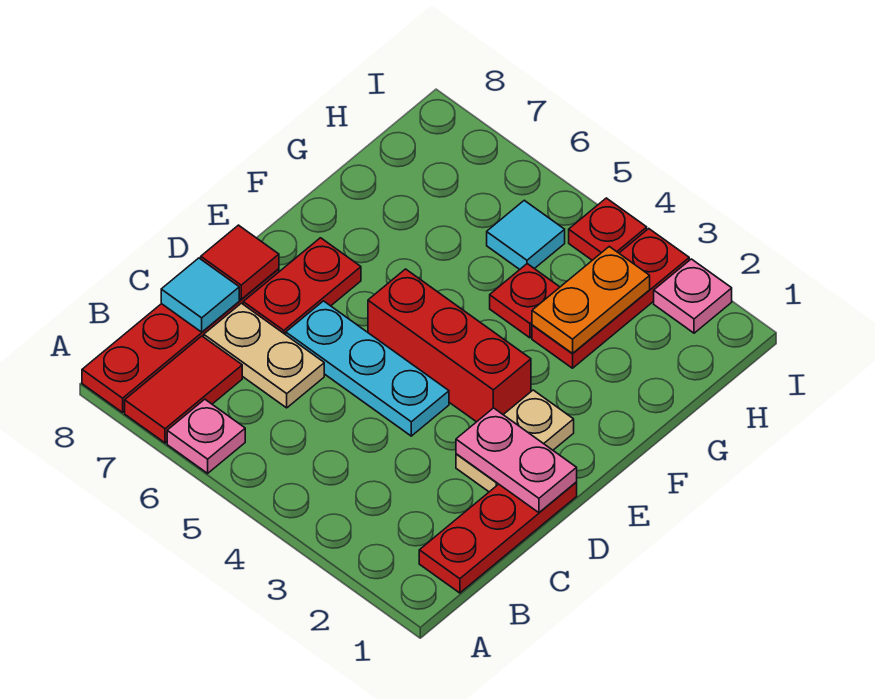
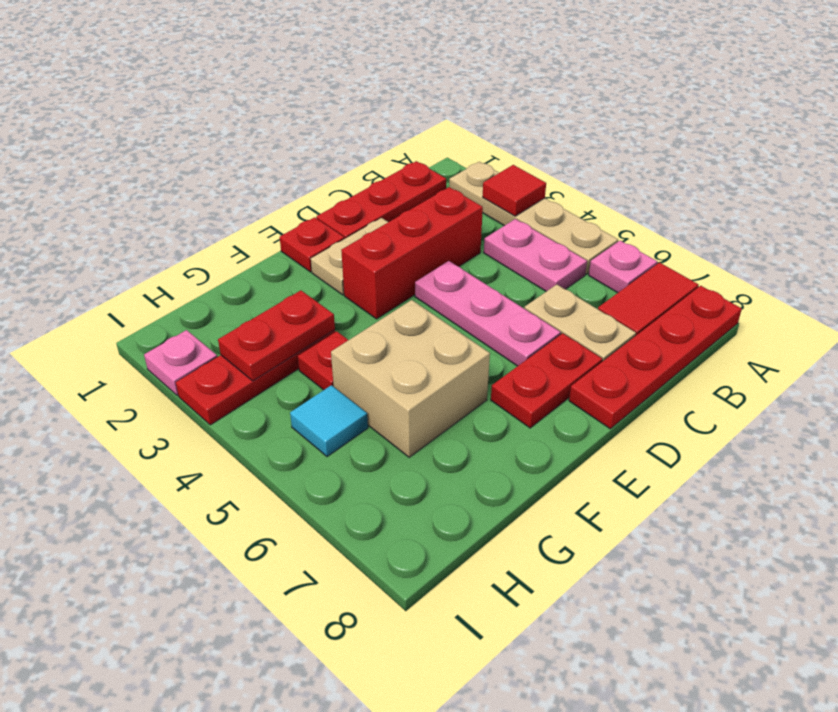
none -> tan 1x4 plate [449,162,618,274]
cyan 1x1 tile [161,258,239,332] -> none
pink 1x2 plate [456,408,577,513] -> pink 1x2 plate moved to [484,219,587,291]
cyan 1x3 plate [286,301,449,436] -> pink 1x3 plate [415,261,561,366]
red 1x1 tile [201,225,279,299] -> red 1x1 tile moved to [483,165,546,216]
red 1x3 brick [368,269,531,422] -> red 1x3 brick turned to [341,187,483,319]
none -> tan 2x2 brick [331,300,490,457]
orange 1x2 plate [532,247,650,353] -> red 1x2 plate [218,290,335,381]
red 1x1 plate [569,198,647,260] -> red 1x1 plate moved to [280,217,345,272]

